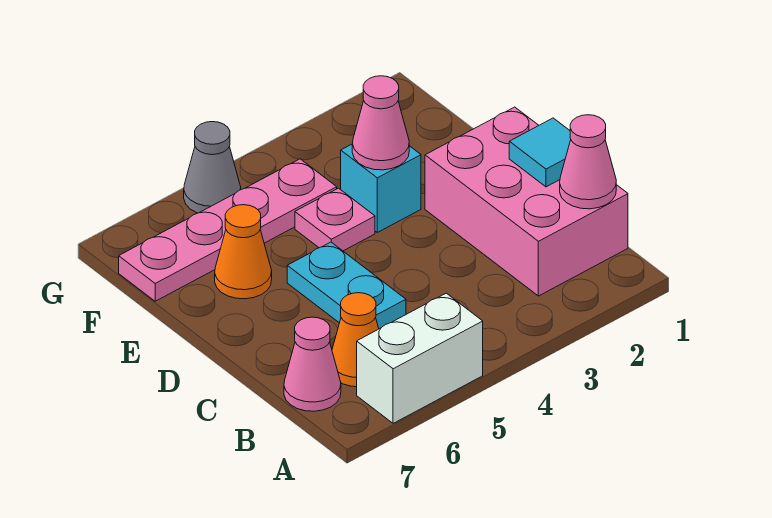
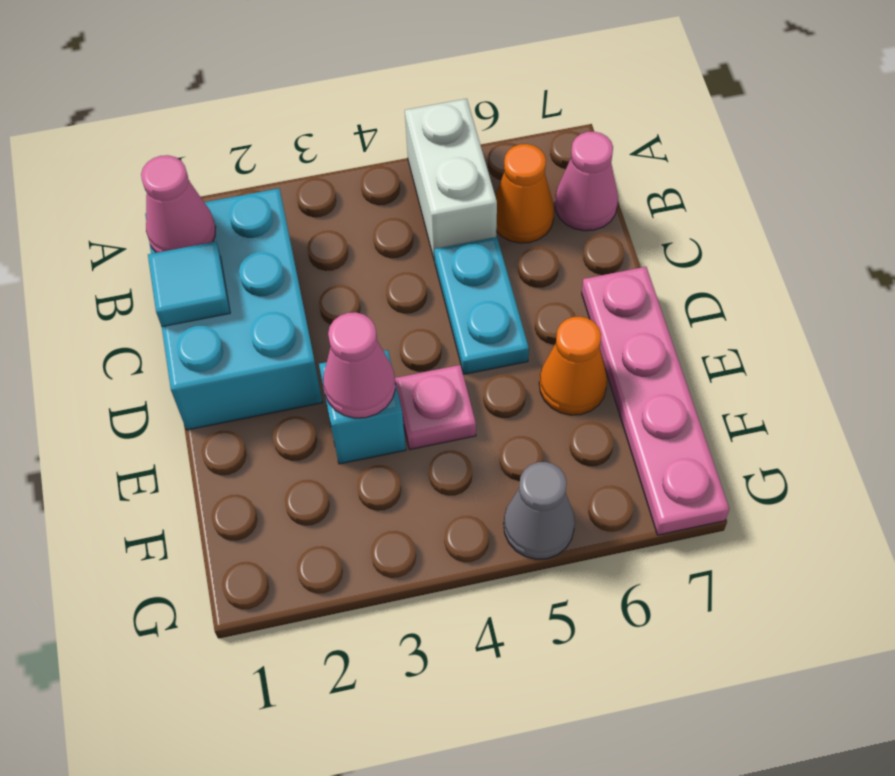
white 1x2 brick [357,293,483,423] -> white 1x2 brick turned to [405,99,497,261]
pink 2x3 brick [425,107,628,296] -> cyan 2x3 brick [145,188,323,430]
pink 1x4 plate [119,159,337,301] -> pink 1x4 plate turned to [582,267,729,535]

